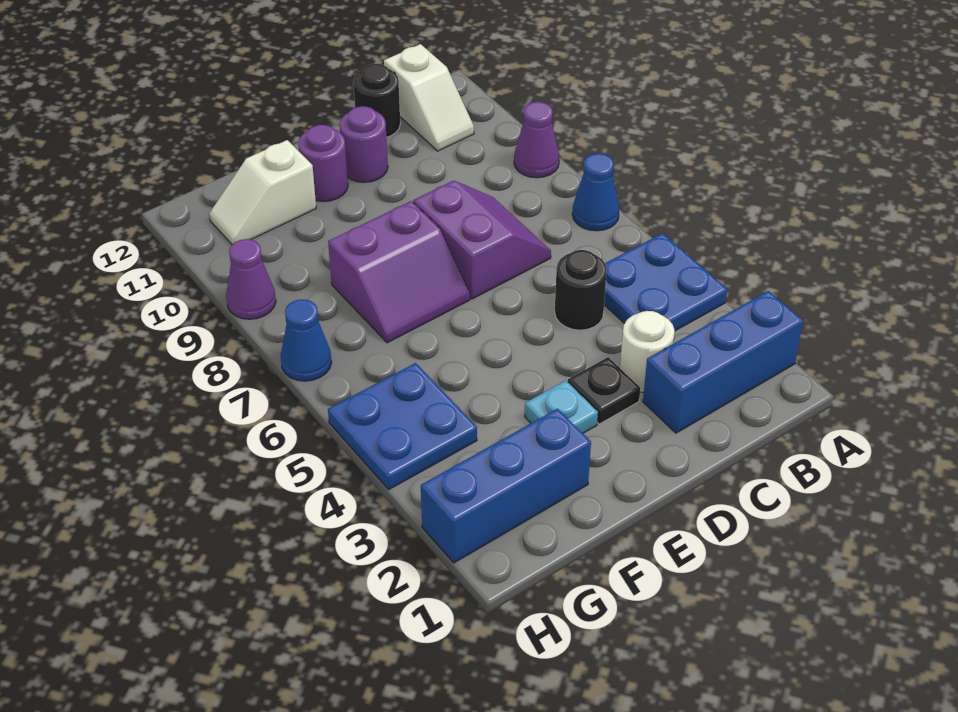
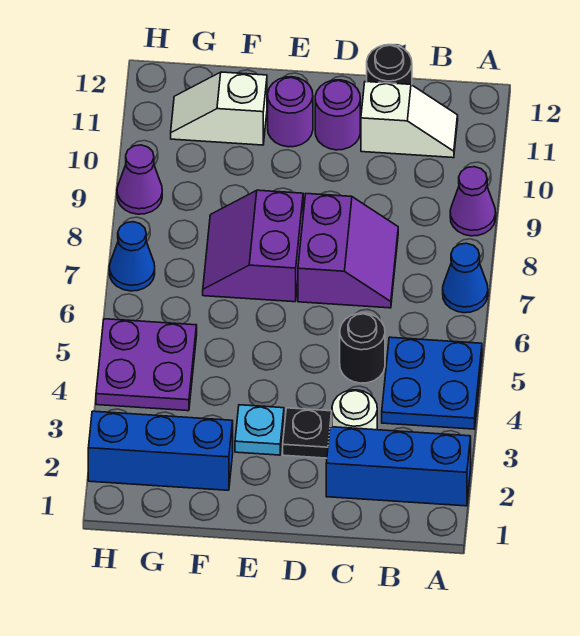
white 1x2 slope [384,44,474,151] -> white 1x2 slope turned to [361,82,458,158]
purple 2x2 slope [328,201,470,343] -> purple 2x2 slope turned to [203,190,303,302]
blue 2x2 plate [328,363,477,489] -> purple 2x2 plate [96,319,197,411]

